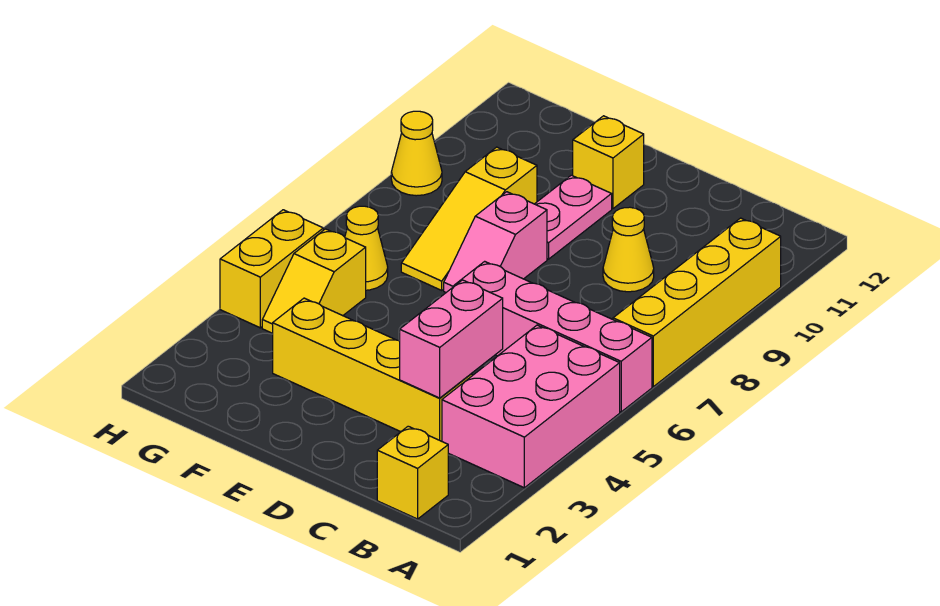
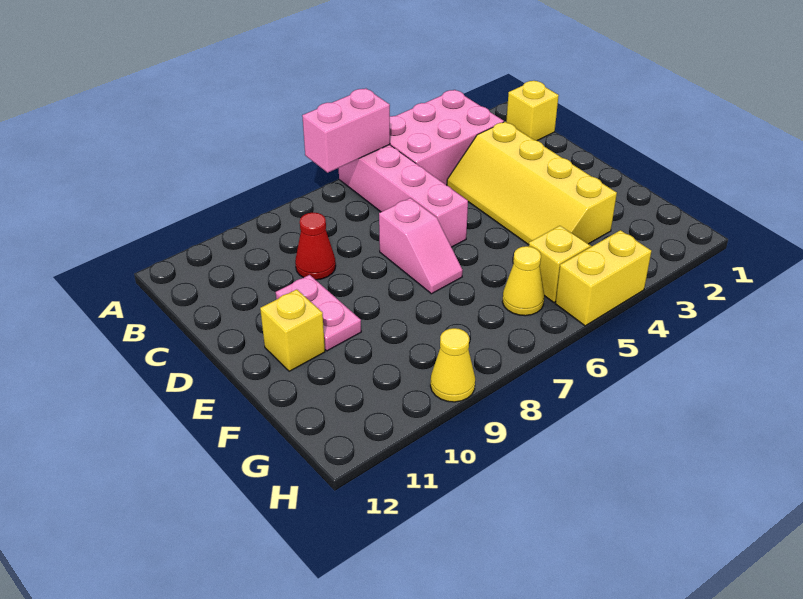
yellow 1x4 brick [613,218,781,387] -> none
pink 1x2 brick [400,280,503,398] -> pink 1x2 brick moved to [302,88,390,173]
yellow 1x1 cone [603,207,654,292] -> red 1x1 cone [295,213,336,280]
pink 1x2 slope [444,192,547,292] -> pink 1x2 slope turned to [379,198,463,294]
pink 1x2 plate [535,175,612,259] -> pink 1x2 plate turned to [276,275,361,351]
yellow 1x3 slope [401,147,537,290] -> none

